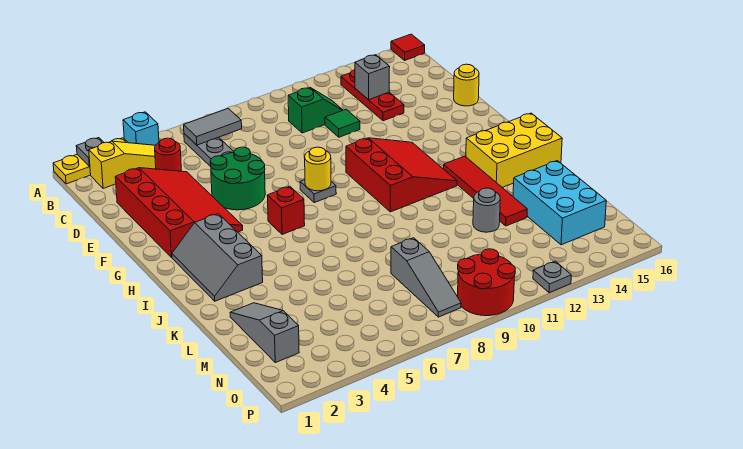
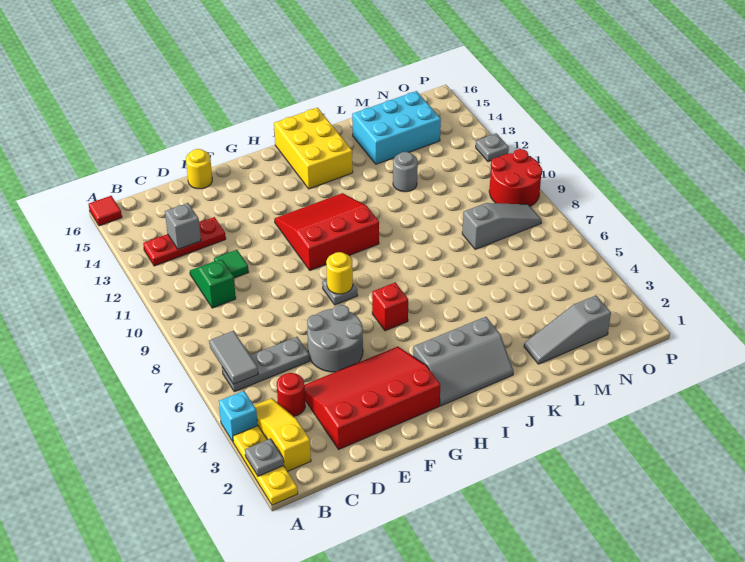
green 2x2 round brick [210,147,265,210] -> grey 2x2 round brick [307,305,363,372]
red 1x4 tile [444,156,527,226] -> none

